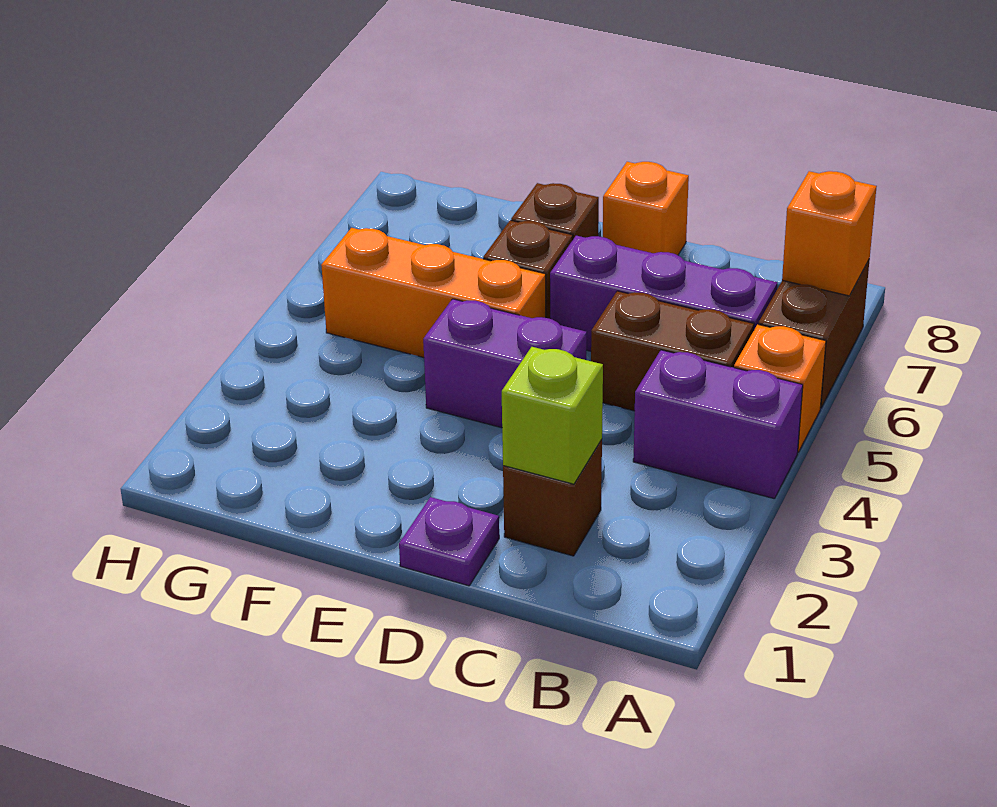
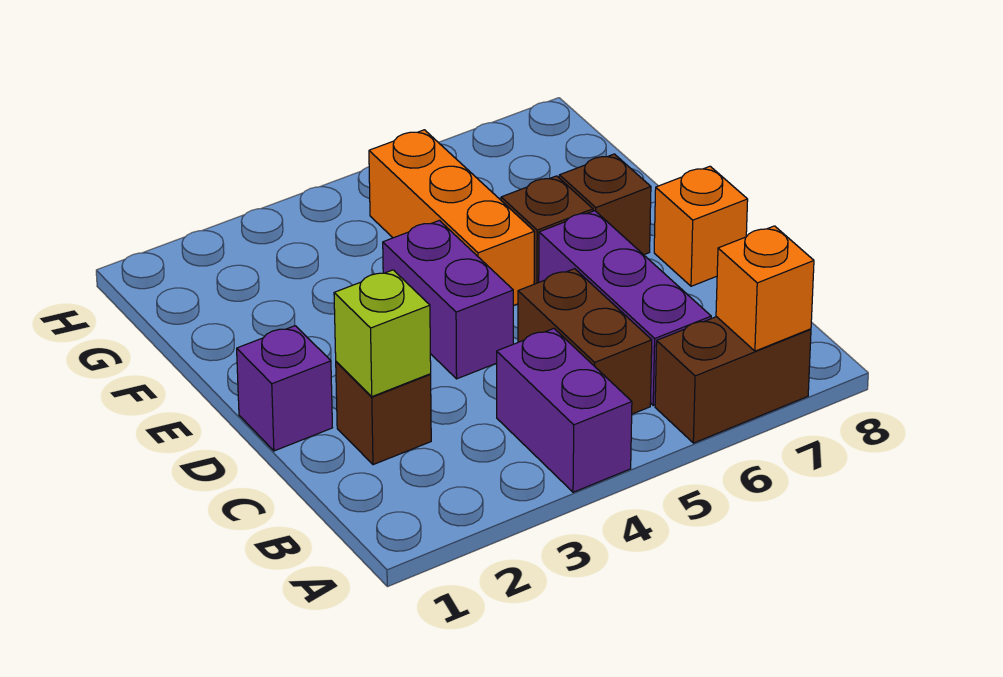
orange 1x1 brick [734,324,826,452] -> none
purple 1x1 plate [399,497,499,586] -> purple 1x1 brick [237,326,332,451]

